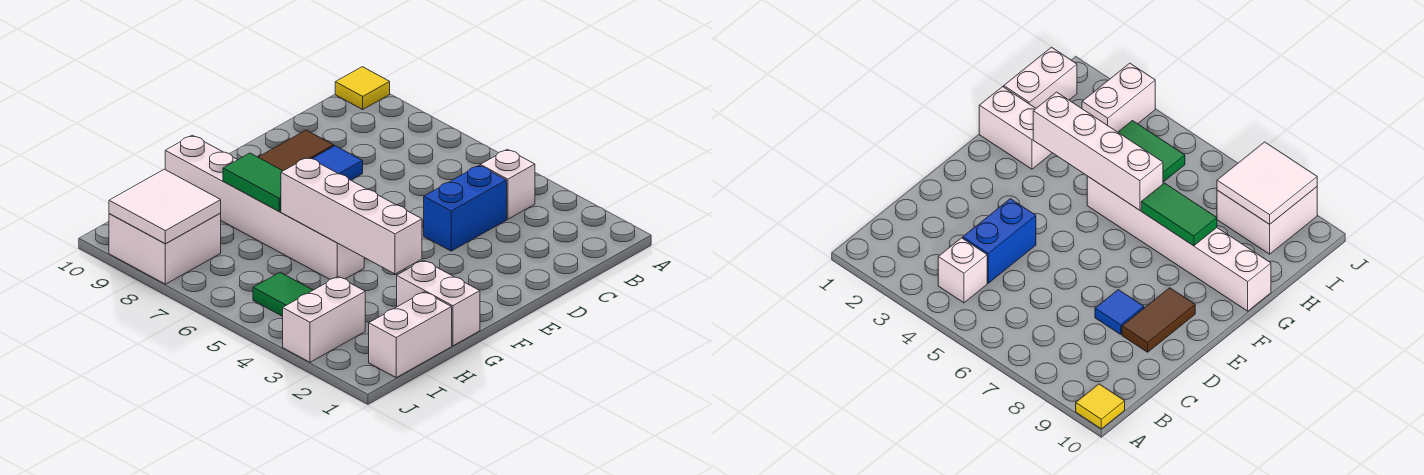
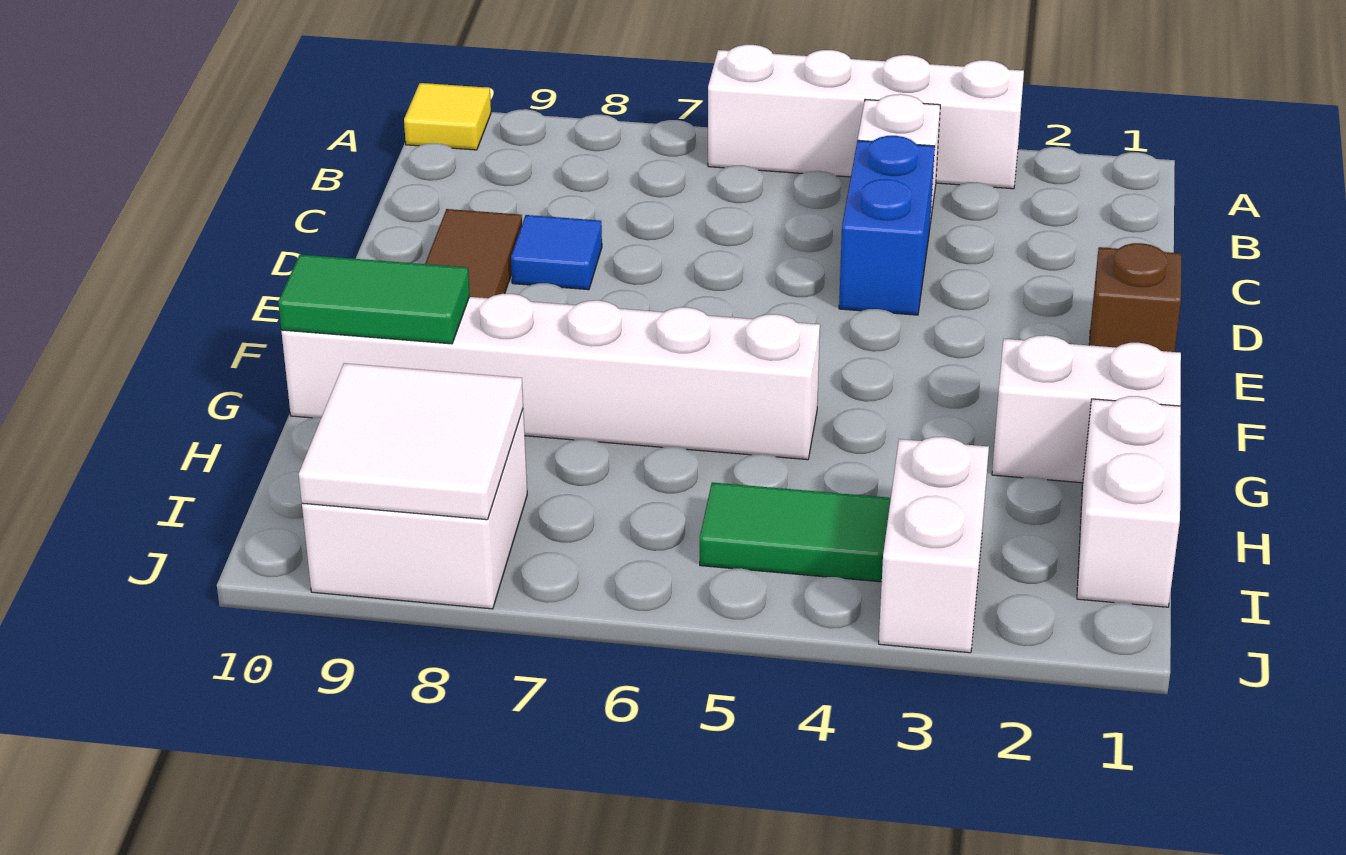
none -> brown 1x1 brick [1089,243,1181,352]
white 1x4 brick [281,157,422,274] -> white 1x4 brick moved to [708,45,1024,189]
green 1x2 tile [223,153,283,211] -> green 1x2 tile moved to [278,255,470,344]

